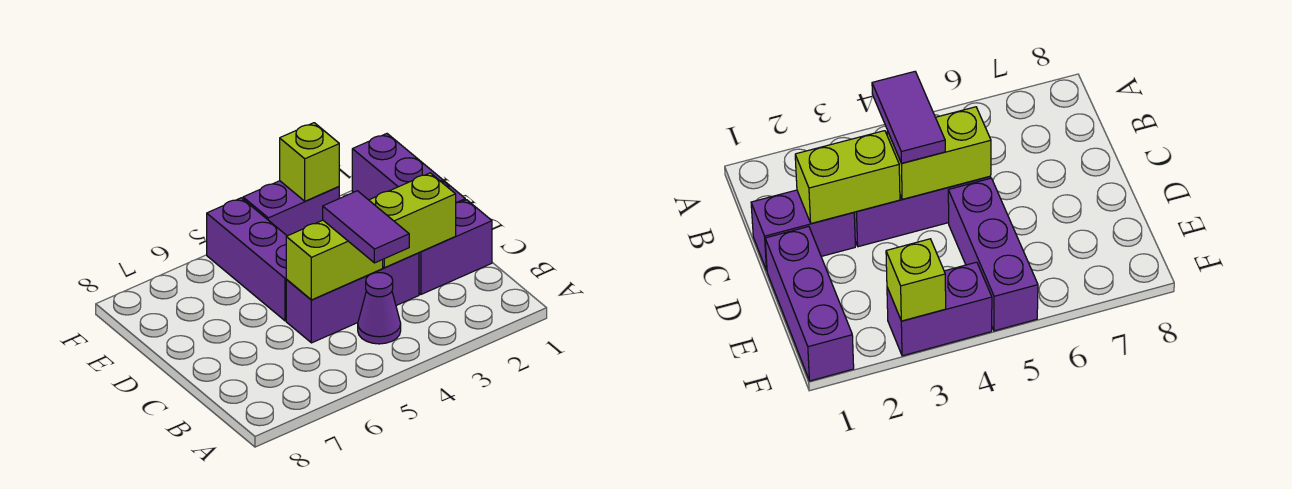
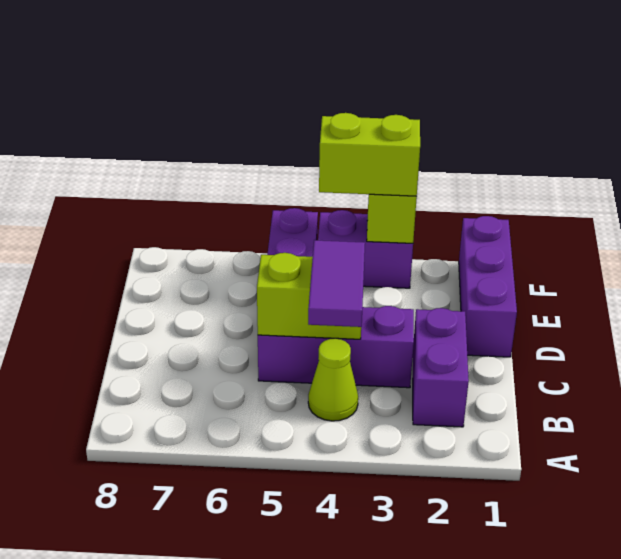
purple 1x1 cone [358,273,401,344] -> lime 1x1 cone [308,338,358,421]
purple 1x2 brick [419,200,492,294] -> purple 1x2 brick turned to [413,308,469,427]
lime 1x2 brick [369,173,456,268] -> lime 1x2 brick moved to [319,113,420,196]

